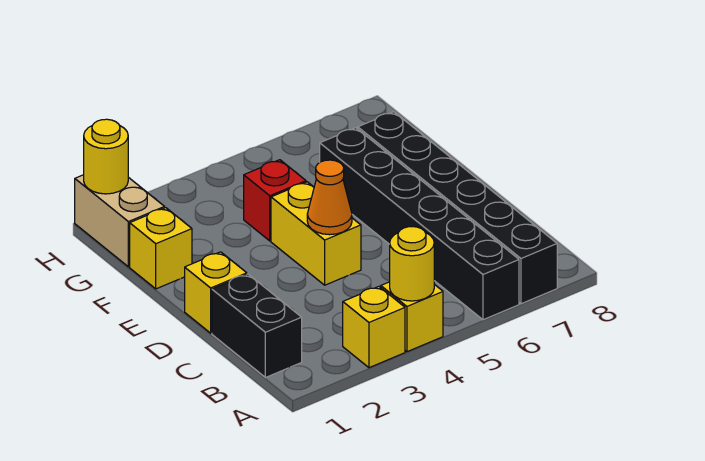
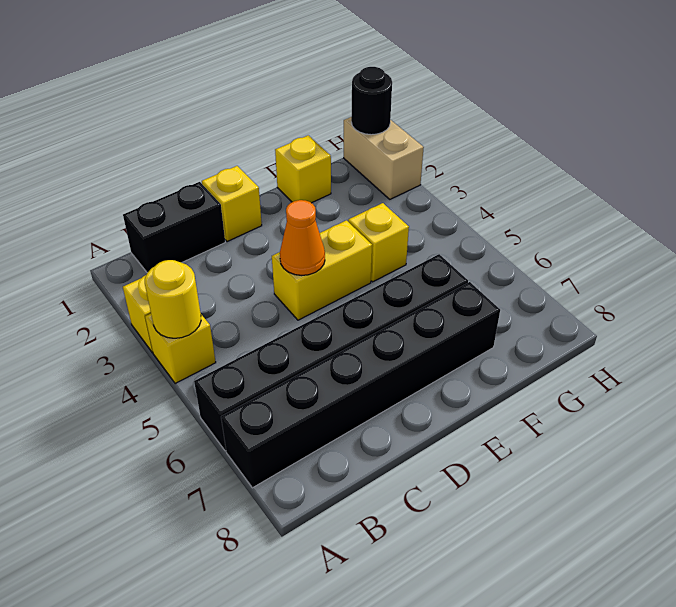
red 1x1 brick [244,160,306,241] -> yellow 1x1 brick [348,203,409,282]
tan 1x2 brick [75,175,165,267] -> tan 1x2 brick turned to [344,117,424,199]
yellow 1x1 round brick [84,119,128,194] -> black 1x1 round brick [351,67,392,135]

